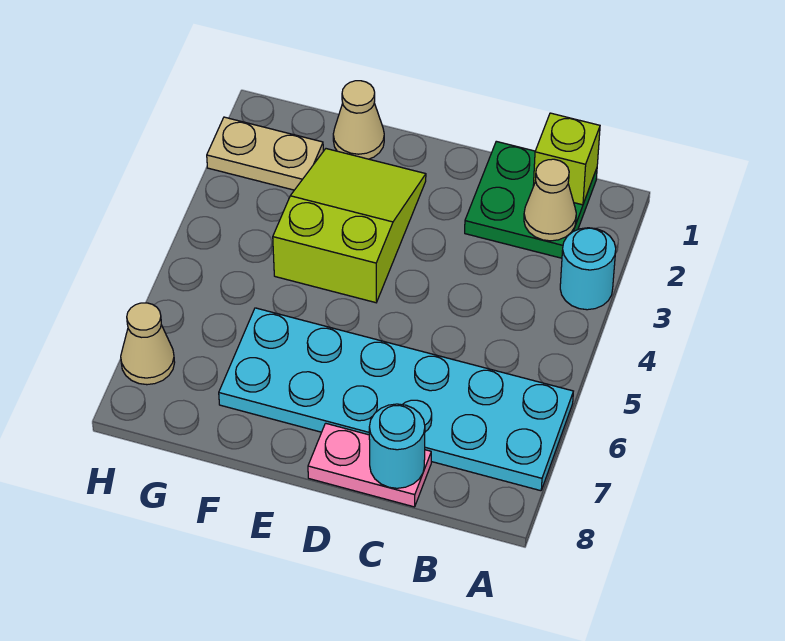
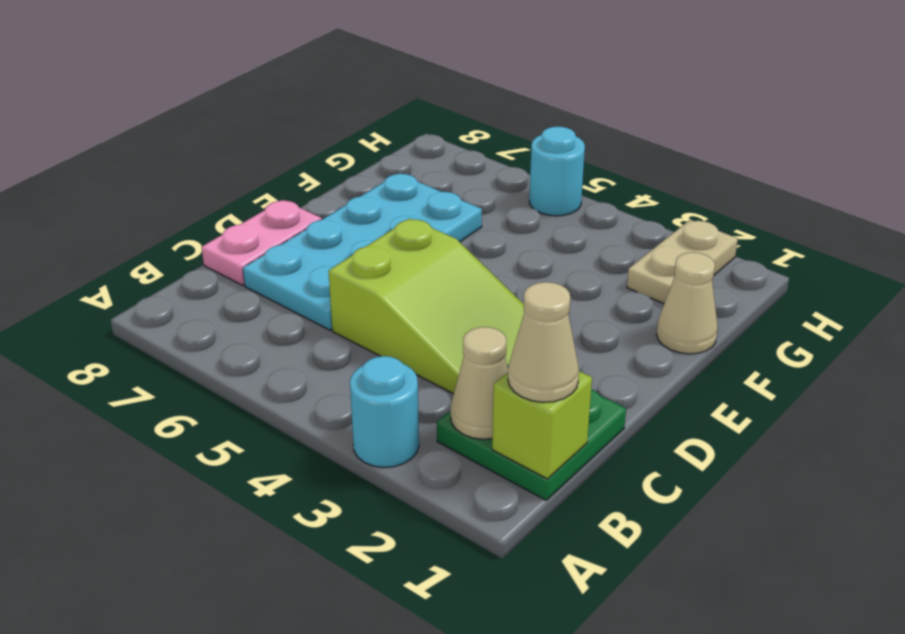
cyan 2x6 plate [219,308,573,491] -> cyan 2x4 plate [243,174,482,330]
cyan 1x1 round brick [369,404,425,488] -> cyan 1x1 round brick moved to [529,126,585,216]
lime 2x3 slope [273,149,426,303] -> lime 2x3 slope moved to [329,219,524,394]
tan 1x1 cone [121,303,175,385] -> tan 1x1 cone moved to [508,282,579,402]

